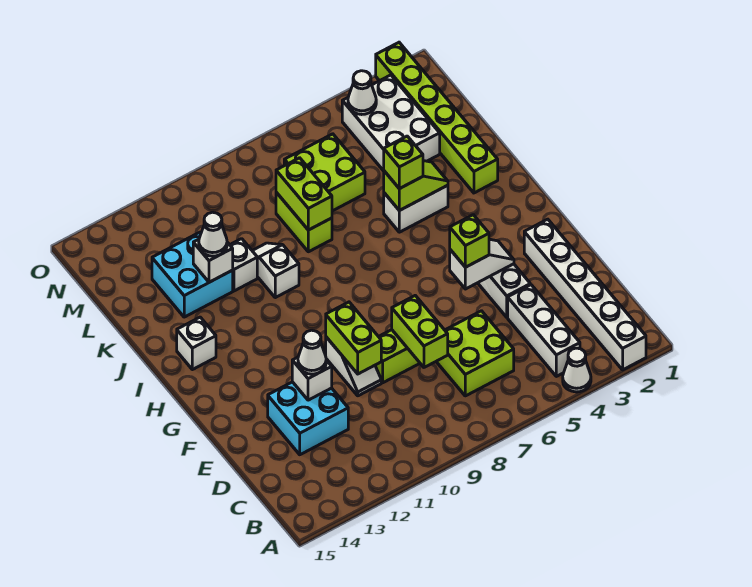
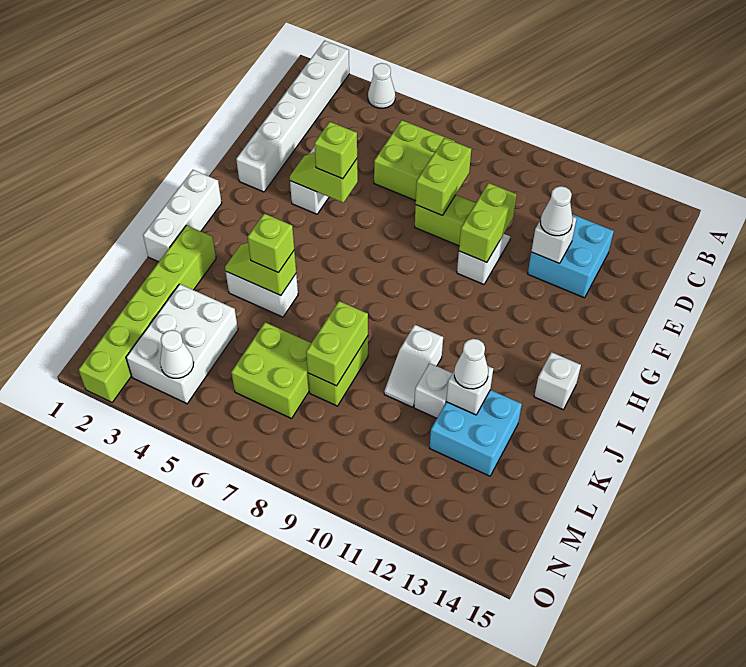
white 1x3 brick [508,285,580,376] -> white 1x3 brick moved to [143,170,222,262]
white 1x2 slope [450,239,514,289] -> lime 1x2 slope [290,152,358,203]

